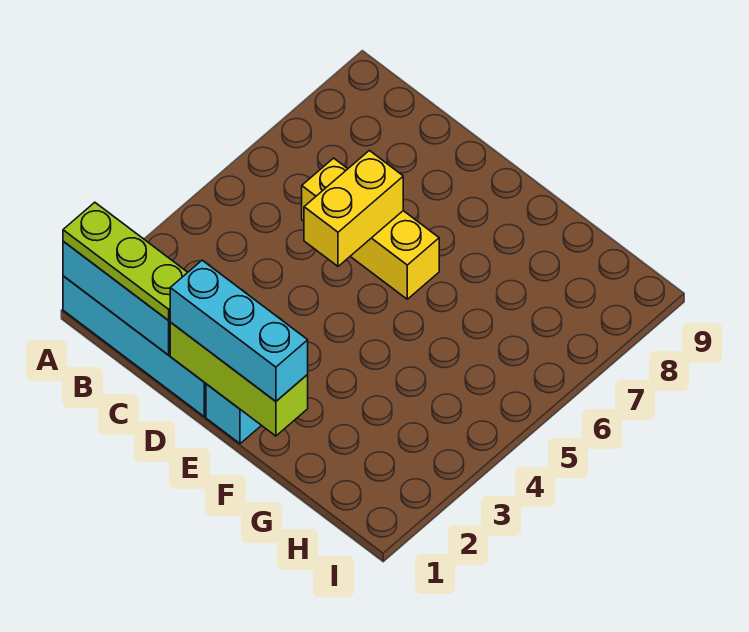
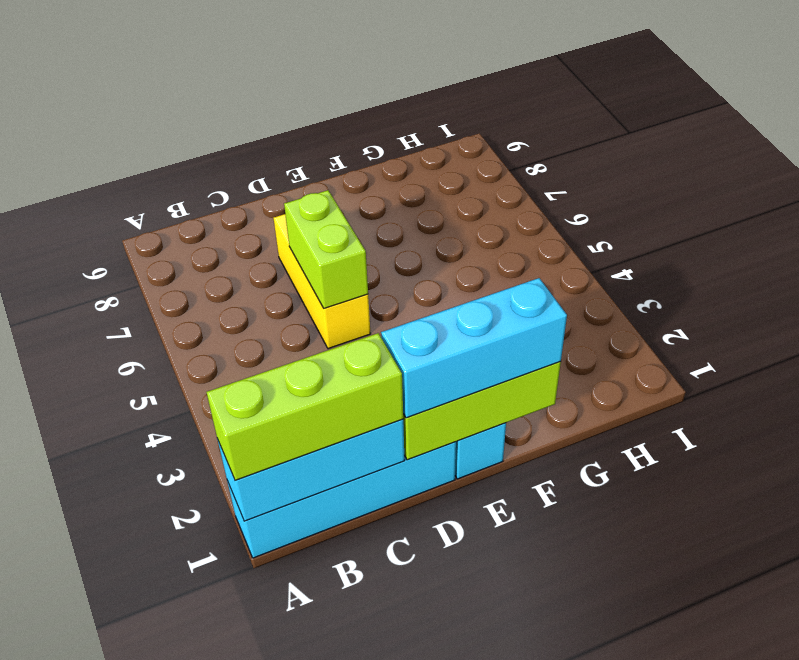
lime 1x3 plate [63,202,188,321] -> lime 1x3 brick [206,333,403,480]
yellow 1x3 brick [302,158,439,299] -> yellow 1x3 brick turned to [273,214,371,349]
yellow 1x2 brick [304,151,403,266] -> lime 1x2 brick [284,190,368,308]

